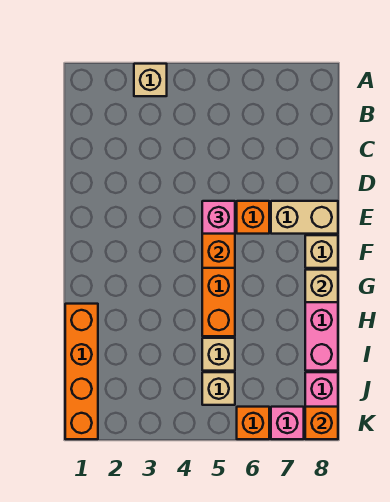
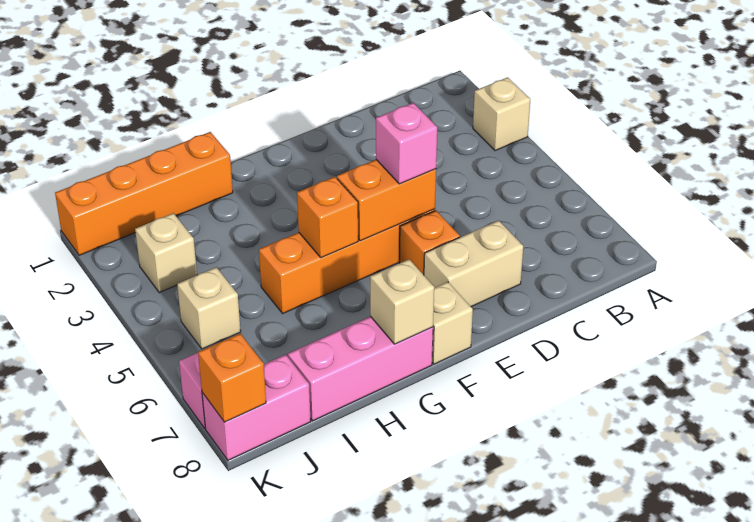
tan 1x2 brick [271,201,338,234] -> tan 1x2 brick turned to [424,220,523,307]
tan 1x1 brick [202,338,235,371] -> tan 1x1 brick moved to [135,213,197,292]
orange 1x1 brick [237,407,269,439] -> orange 1x1 brick moved to [297,177,358,258]

